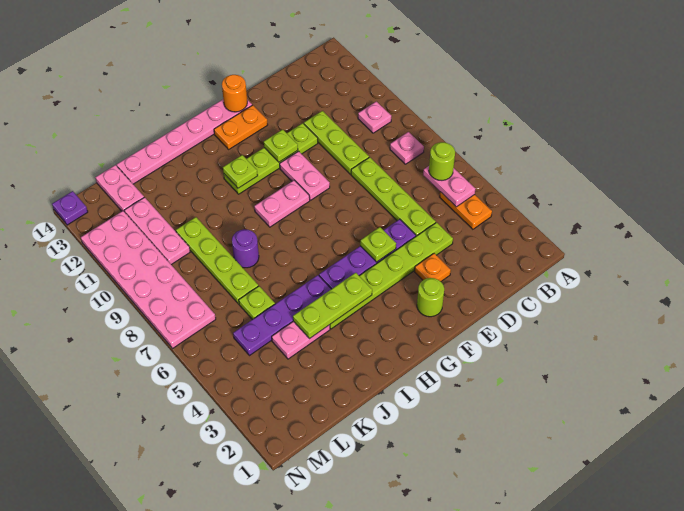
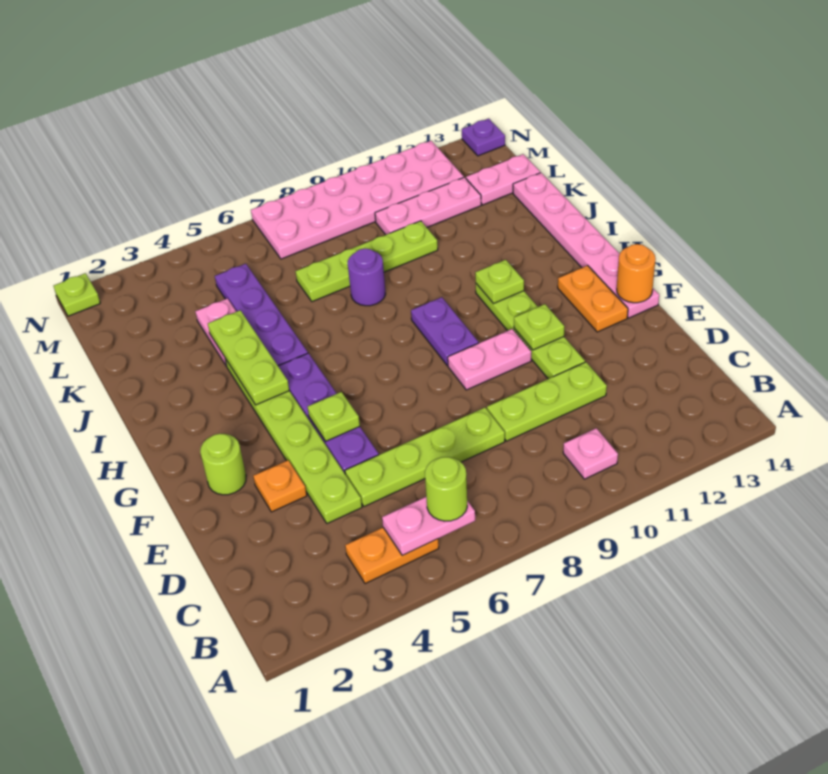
pink 1x1 plate [390,132,424,164] -> none
pink 1x2 plate [254,180,310,227] -> purple 1x2 plate [411,297,479,365]
lime 1x1 plate [239,286,275,320] -> lime 1x1 plate moved to [54,273,100,316]

